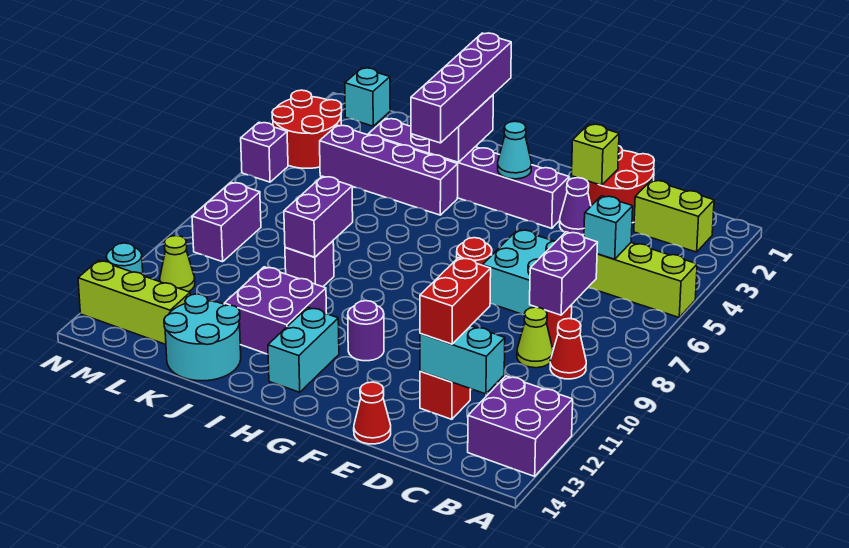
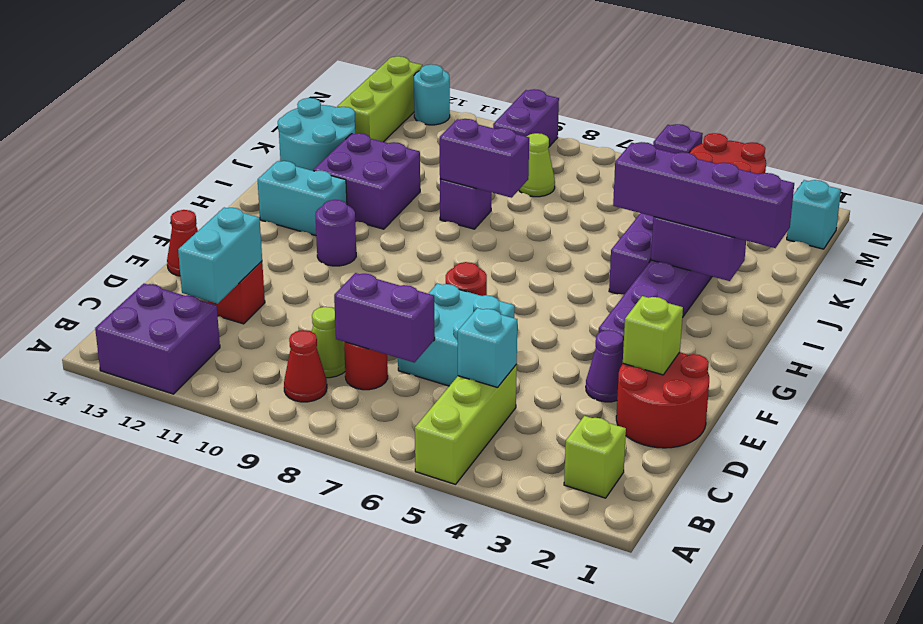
lime 1x2 brick [634,180,714,252] -> lime 1x1 brick [564,416,626,498]
red 1x2 brick [420,258,491,344] -> none
cyan 1x1 cone [498,121,532,179] -> none
purple 1x2 brick [192,182,261,262] -> purple 1x2 brick turned to [493,89,559,147]
lime 1x1 cone [160,236,195,292] -> lime 1x1 cone moved to [519,133,555,197]

